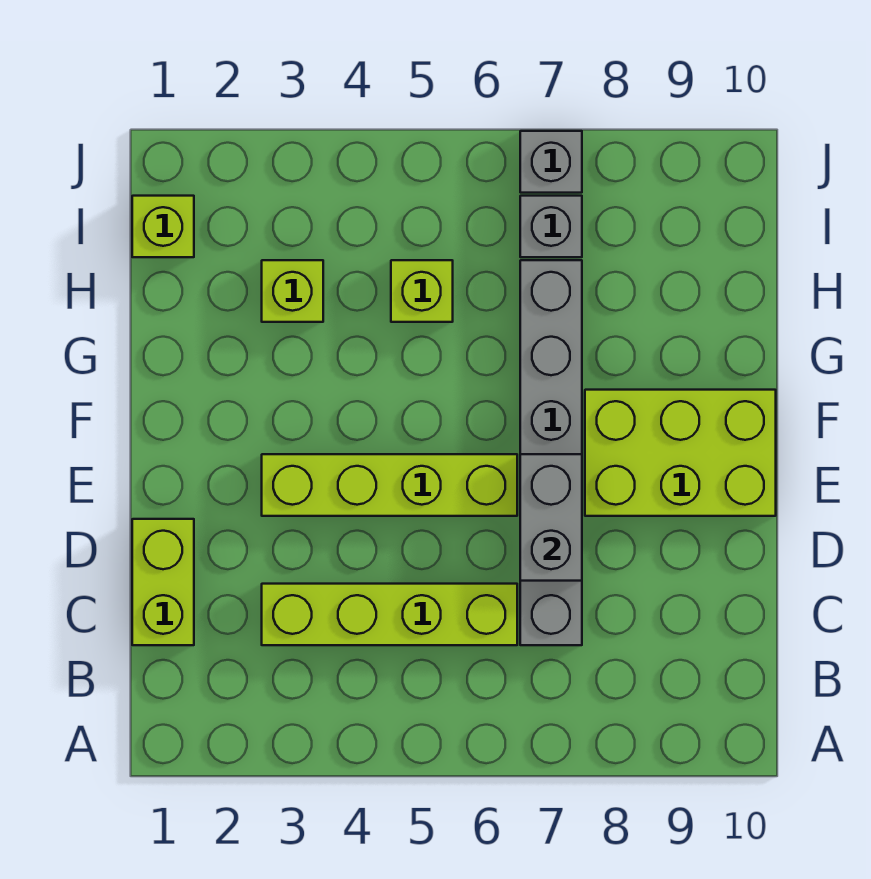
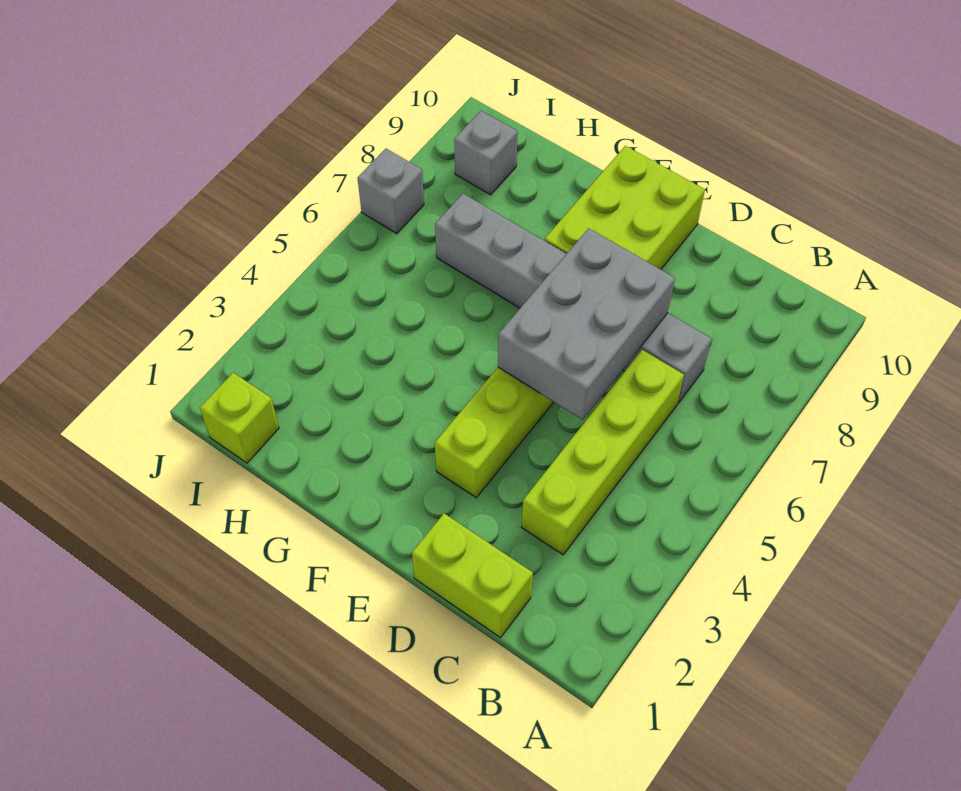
grey 1x2 brick [520,454,582,581] -> grey 2x3 brick [498,228,675,420]
lime 1x1 brick [262,260,323,322] -> none
lime 1x1 brick [391,260,453,322] -> none
grey 1x1 brick [520,196,582,257] -> grey 1x1 brick moved to [454,111,518,195]

